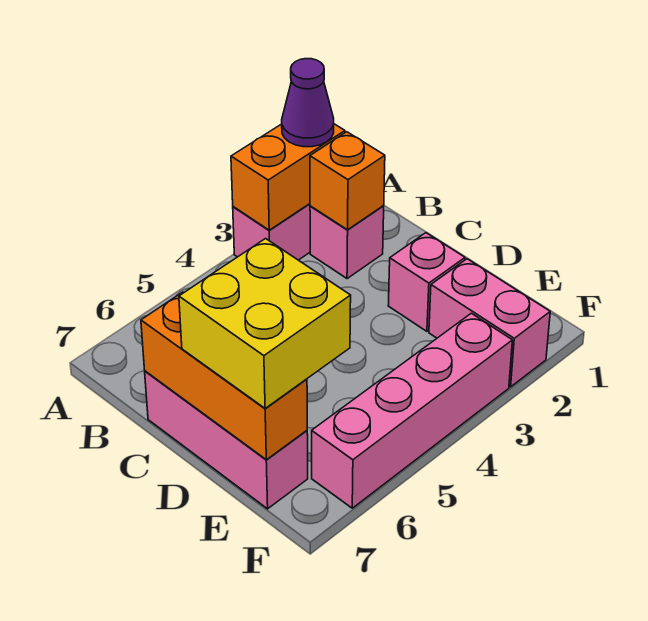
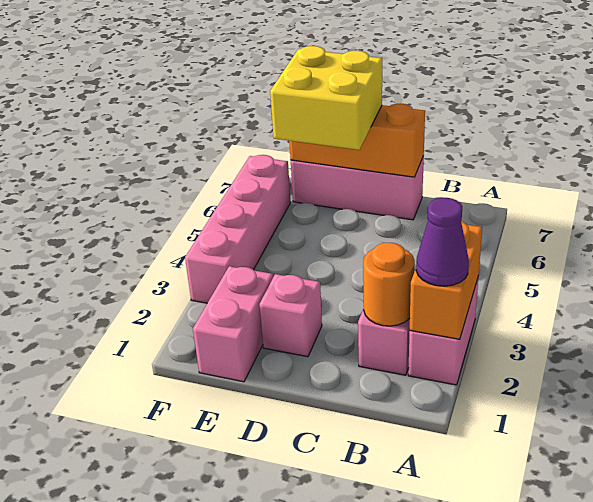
orange 1x1 brick [310,132,385,230] -> orange 1x1 round brick [363,243,415,326]
pink 1x2 brick [429,259,550,387] -> pink 1x2 brick turned to [193,266,273,382]

